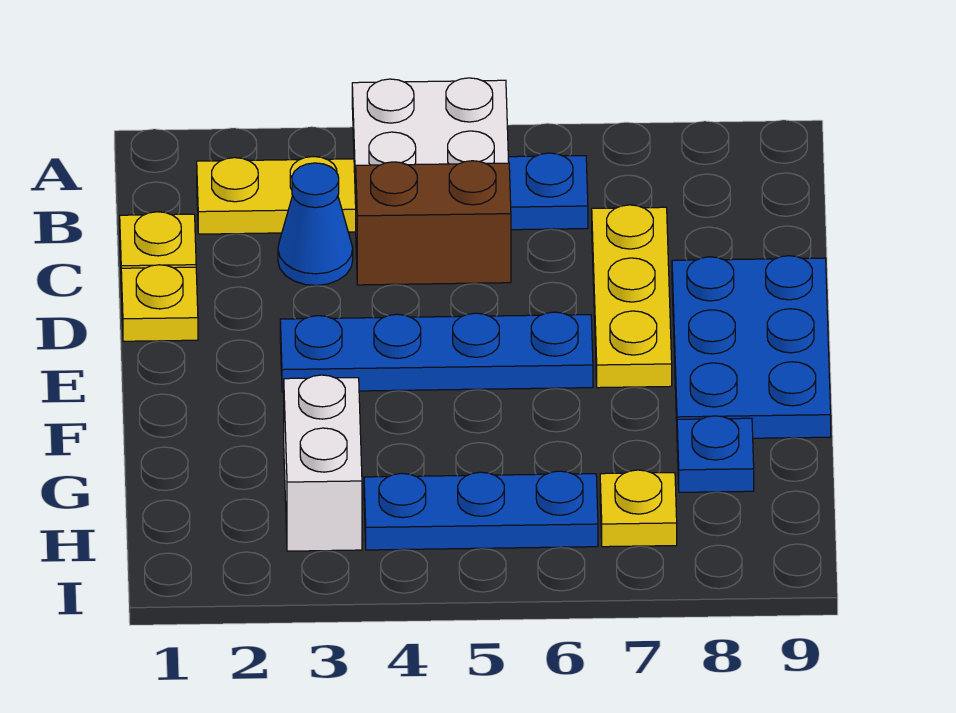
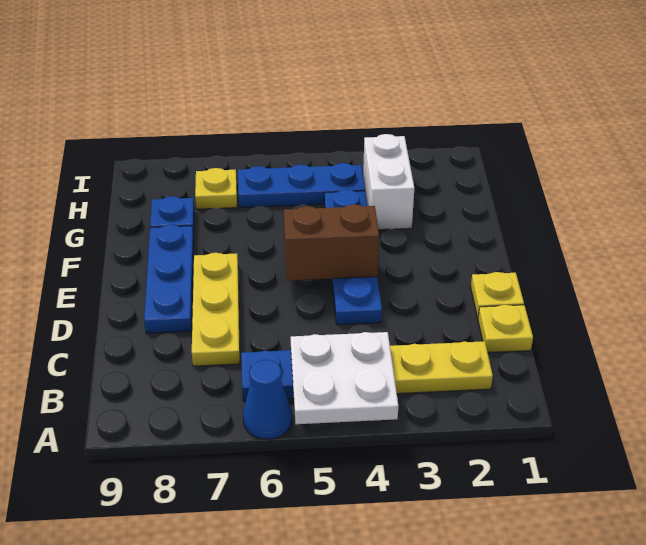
blue 1x1 cone [278,163,353,286] -> blue 1x1 cone moved to [243,360,292,439]
brown 1x2 brick [356,161,511,285] -> brown 1x2 brick moved to [284,204,379,281]
blue 2x3 plate [672,256,831,438] -> blue 1x3 plate [144,225,194,333]
blue 1x4 plate [280,312,593,392] -> blue 1x4 plate turned to [324,189,382,325]

